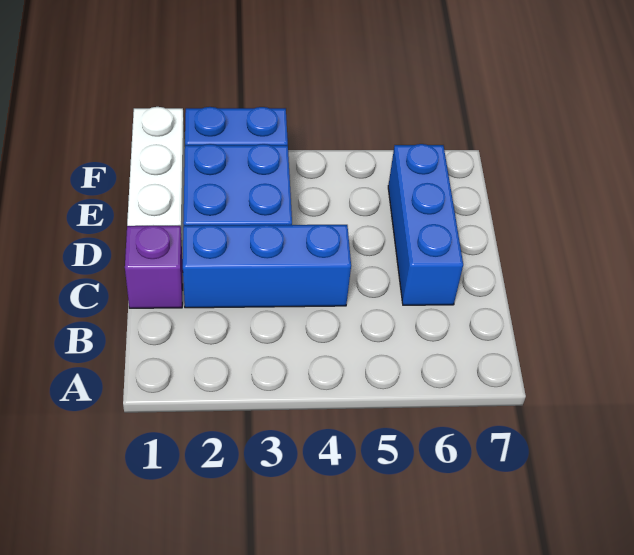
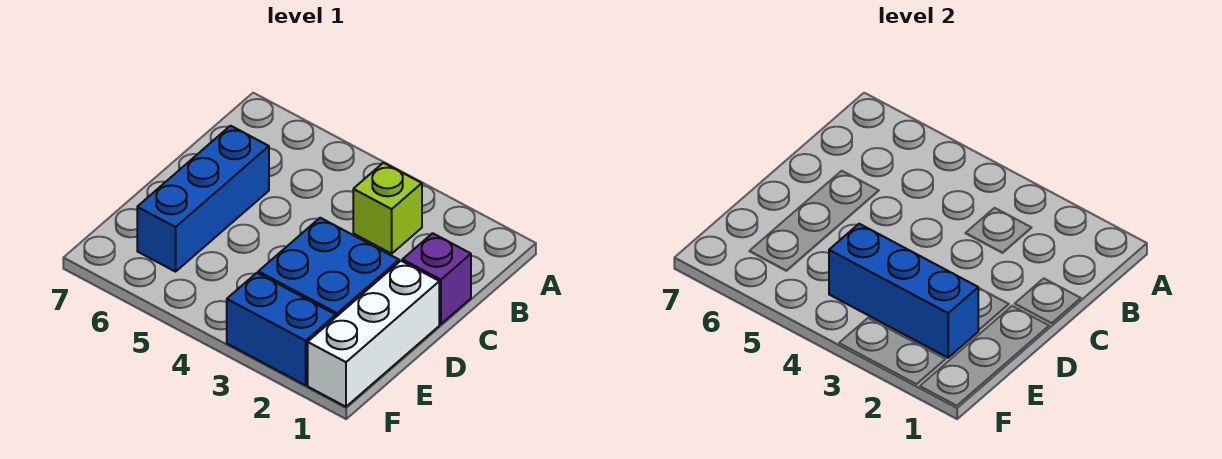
none -> lime 1x1 brick [353,163,422,254]
blue 1x3 brick [183,225,351,308] -> blue 1x3 brick moved to [829,224,978,358]

